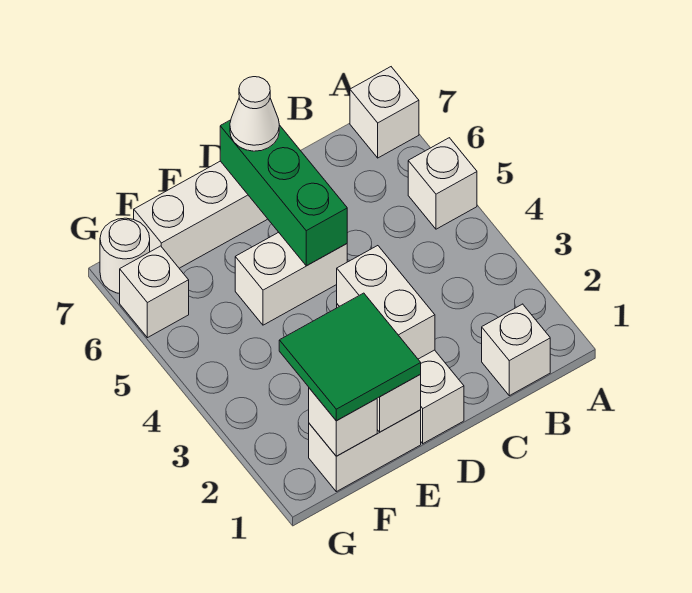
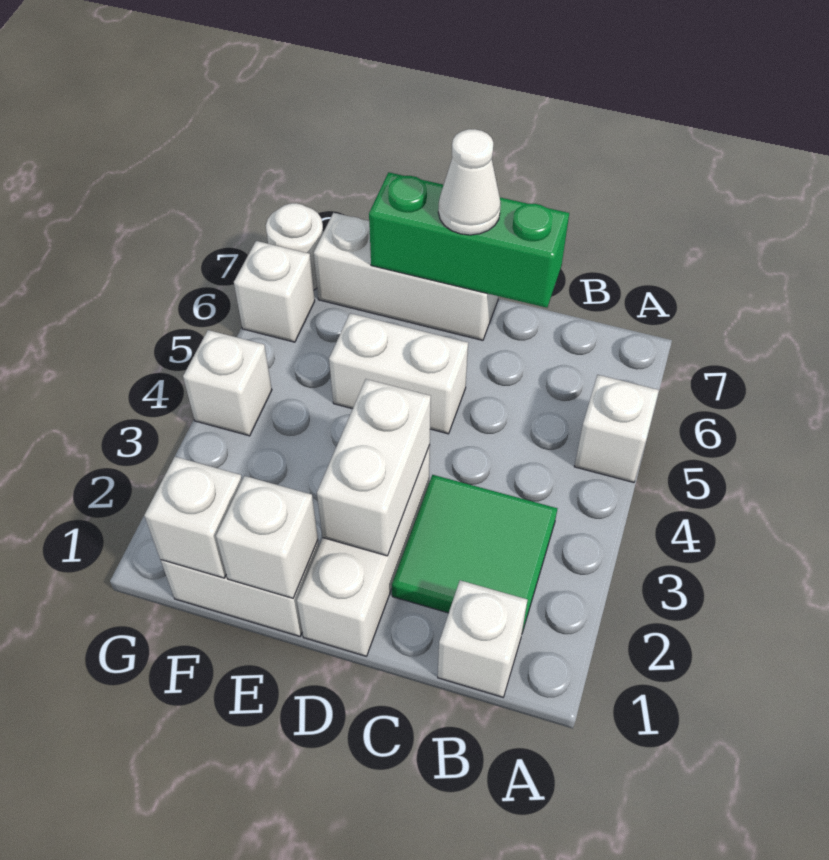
white 1x1 brick [350,67,419,158] -> white 1x1 brick moved to [183,330,272,436]
green 1x3 brick [220,120,347,266] -> green 1x3 brick turned to [369,172,569,308]
green 2x2 tile [279,293,421,421] -> green 2x2 tile moved to [392,475,557,632]

